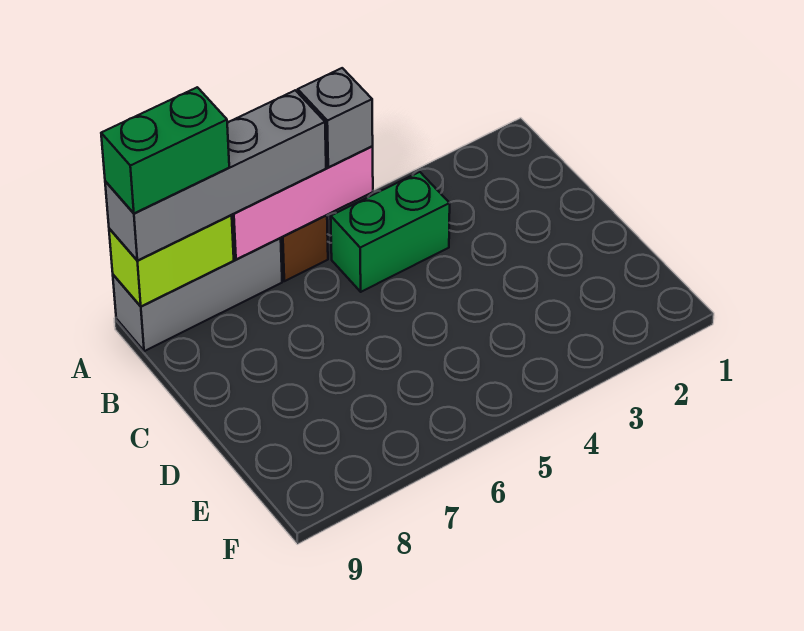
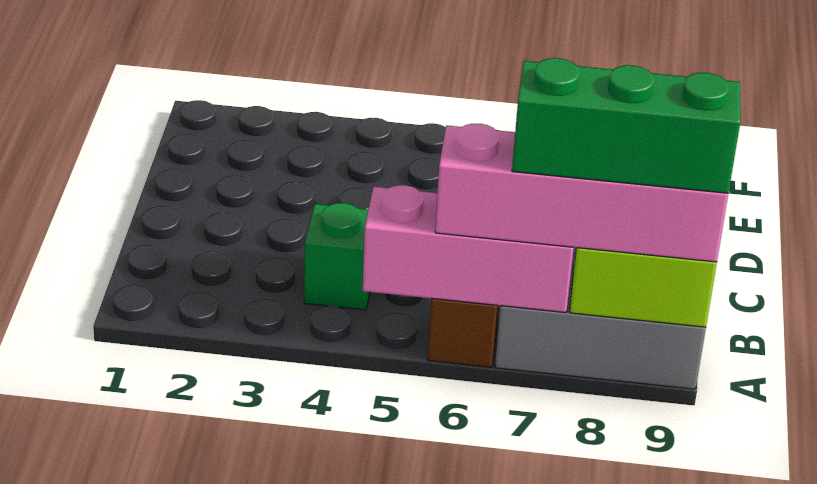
grey 1x1 brick [298,68,373,167] -> none
grey 1x4 brick [105,90,326,261] -> pink 1x4 brick [435,124,728,262]
green 1x2 brick [101,87,229,213] -> green 1x3 brick [512,58,740,193]
green 1x2 brick [331,172,450,292] -> green 1x1 brick [304,203,370,310]

